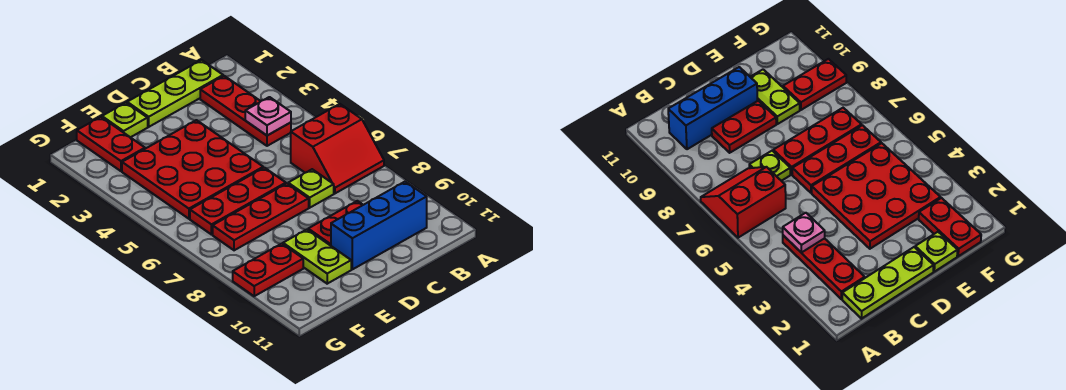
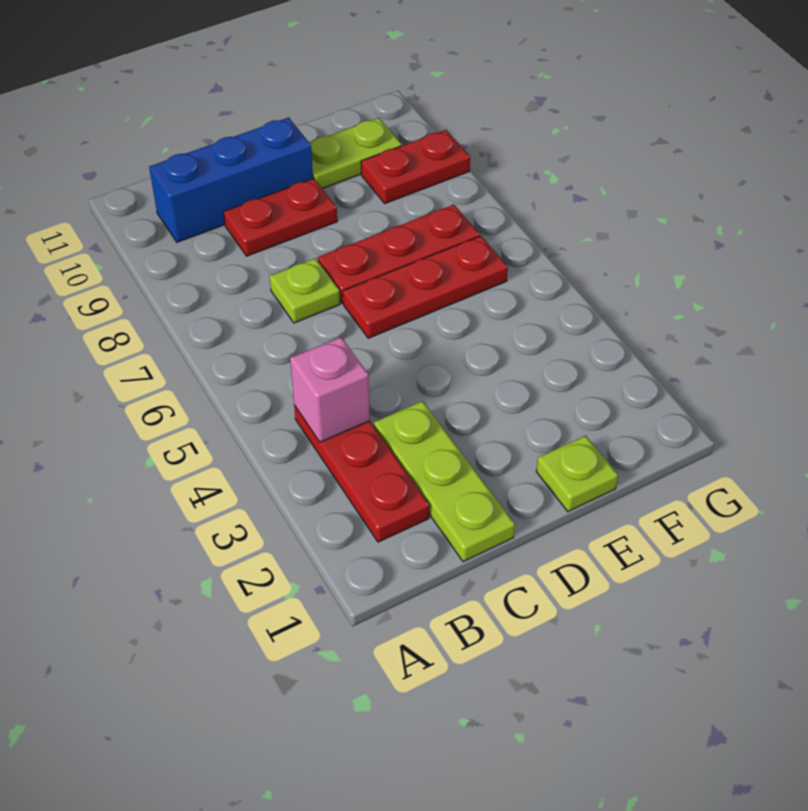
red 2x2 slope [291,104,384,193] -> none
lime 1x3 plate [127,60,223,127] -> lime 1x3 plate turned to [374,401,515,562]
pink 1x1 plate [245,97,291,136] -> pink 1x1 brick [290,337,370,442]
red 3x3 plate [122,120,263,219] -> none
lime 1x2 plate [283,230,351,284] -> lime 1x2 plate turned to [310,118,402,189]
red 1x2 plate [77,117,145,171] -> none

